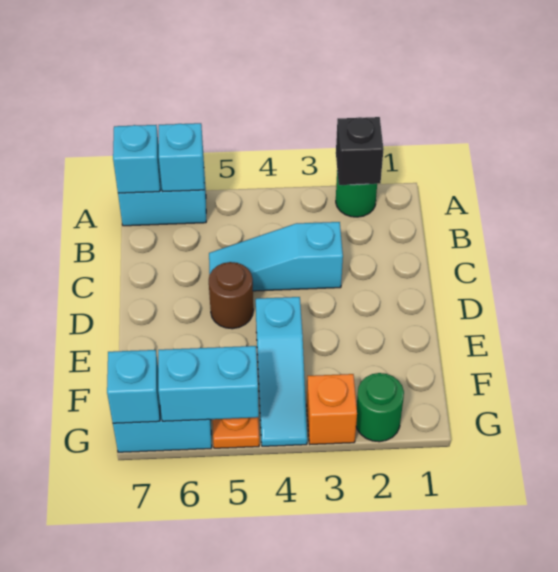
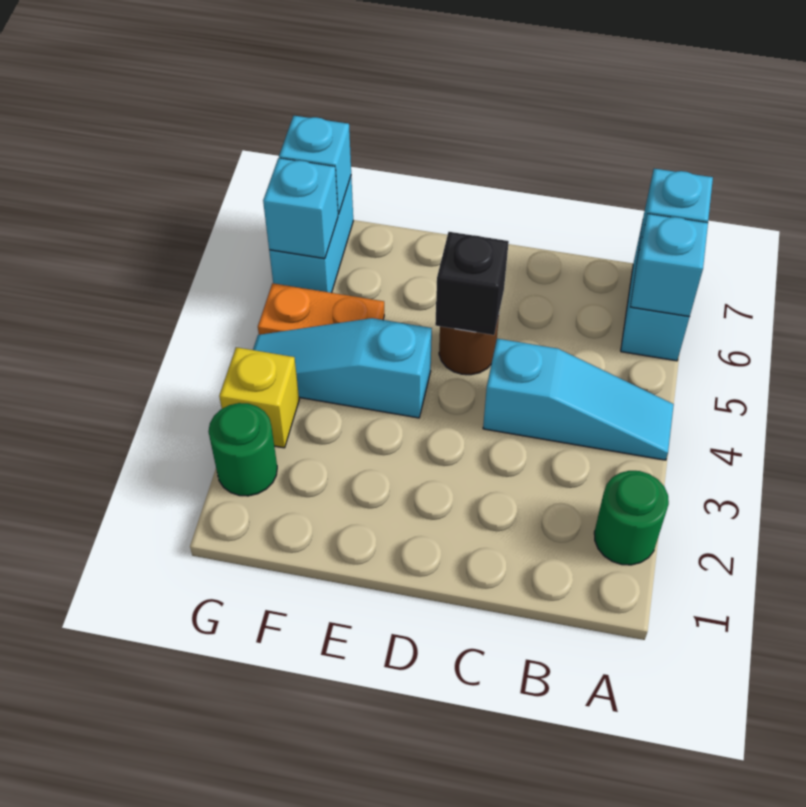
black 1x1 brick [336,117,384,185] -> black 1x1 brick moved to [435,232,509,335]
cyan 1x3 slope [209,222,343,291] -> cyan 1x3 slope turned to [483,339,674,460]
orange 1x1 brick [307,374,357,444] -> yellow 1x1 brick [219,347,299,448]
cyan 1x2 brick [158,346,259,421] -> cyan 1x1 brick [263,158,338,259]

